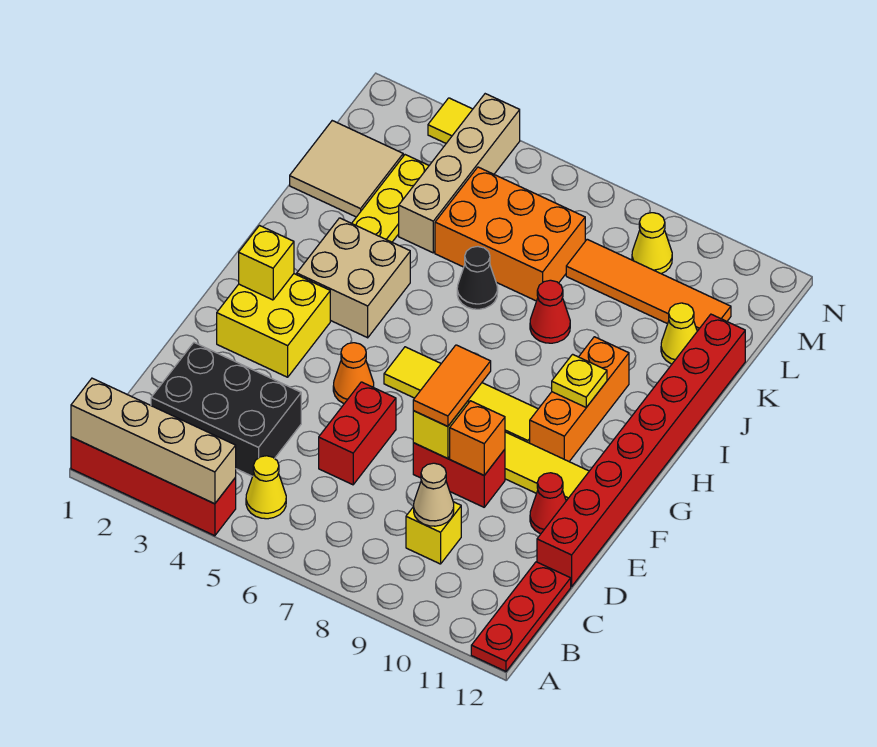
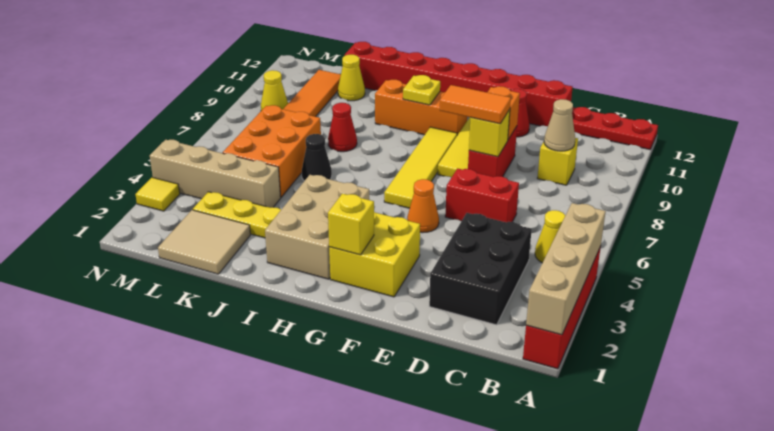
tan 2x2 brick [297,218,410,338] -> tan 2x3 brick [265,175,369,279]

